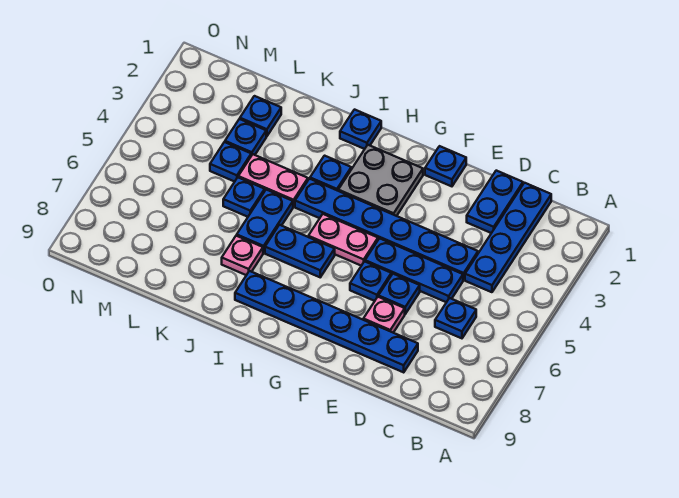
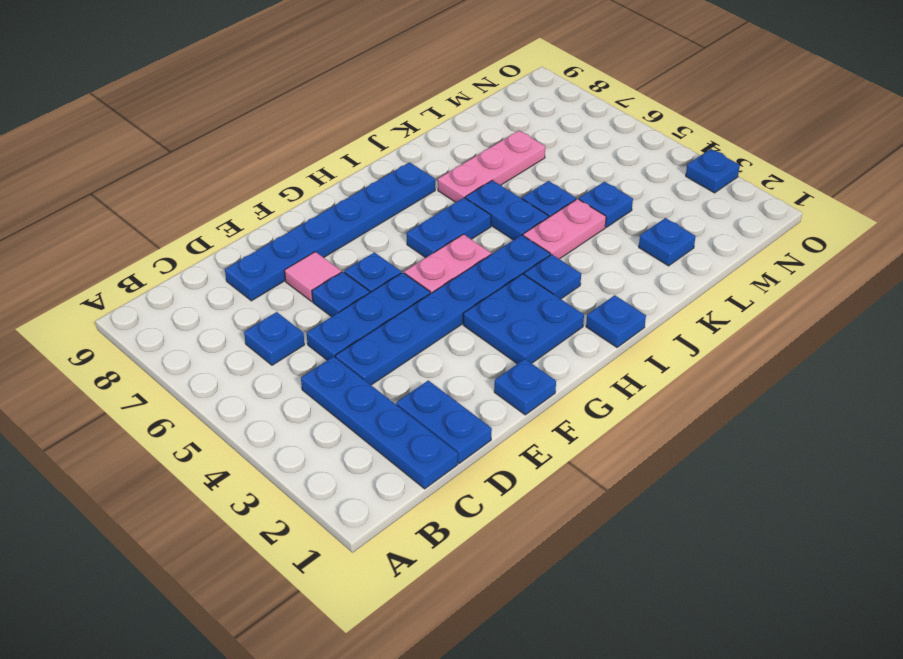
pink 1x1 plate [363,297,405,333] -> pink 1x1 tile [285,252,341,301]
grey 2x2 plate [338,145,423,216] -> blue 2x2 plate [463,274,584,364]
pink 1x1 plate [222,236,263,275] -> pink 1x3 plate [438,131,545,202]
blue 1x1 plate [225,119,266,156] -> blue 1x1 plate moved to [686,149,740,193]

